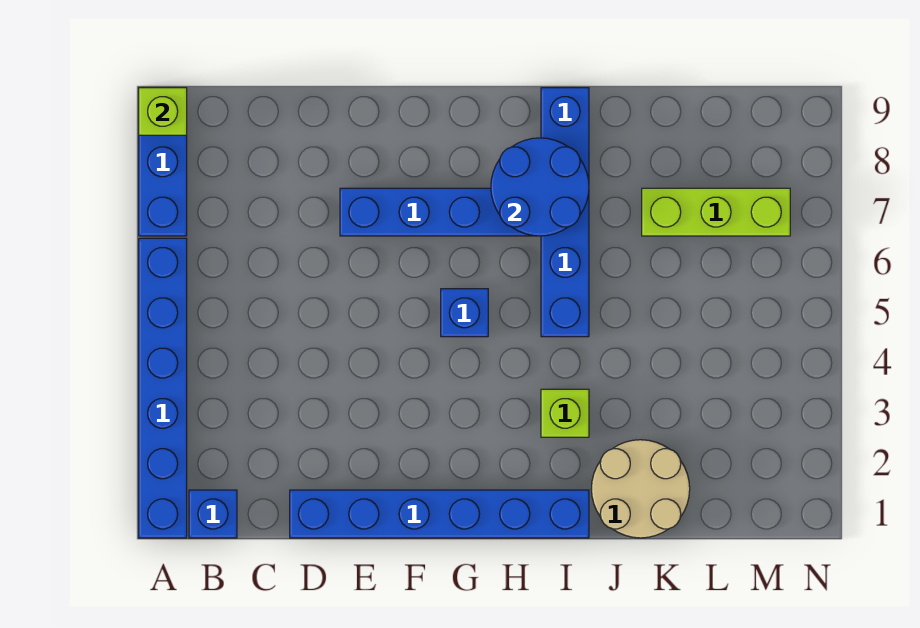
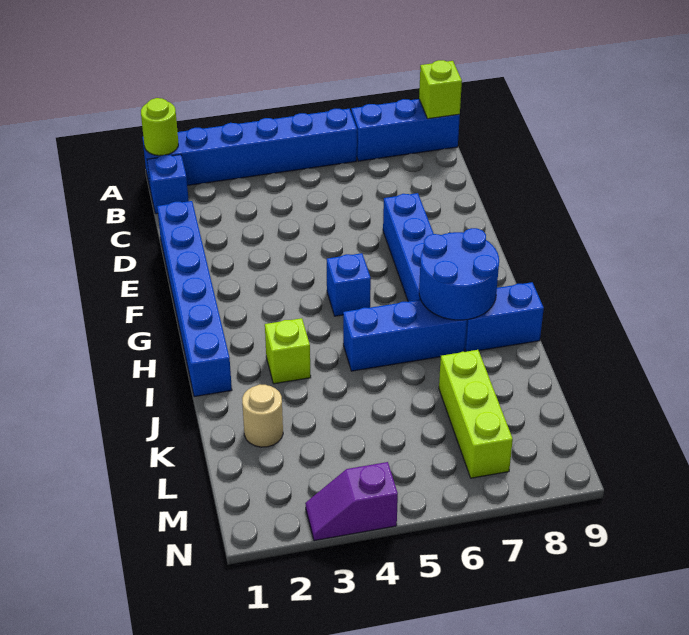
none -> lime 1x1 round brick [141,98,178,156]
tan 2x2 round brick [591,440,690,538] -> tan 1x1 round brick [242,384,283,447]
none -> purple 1x2 slope [305,462,398,541]

